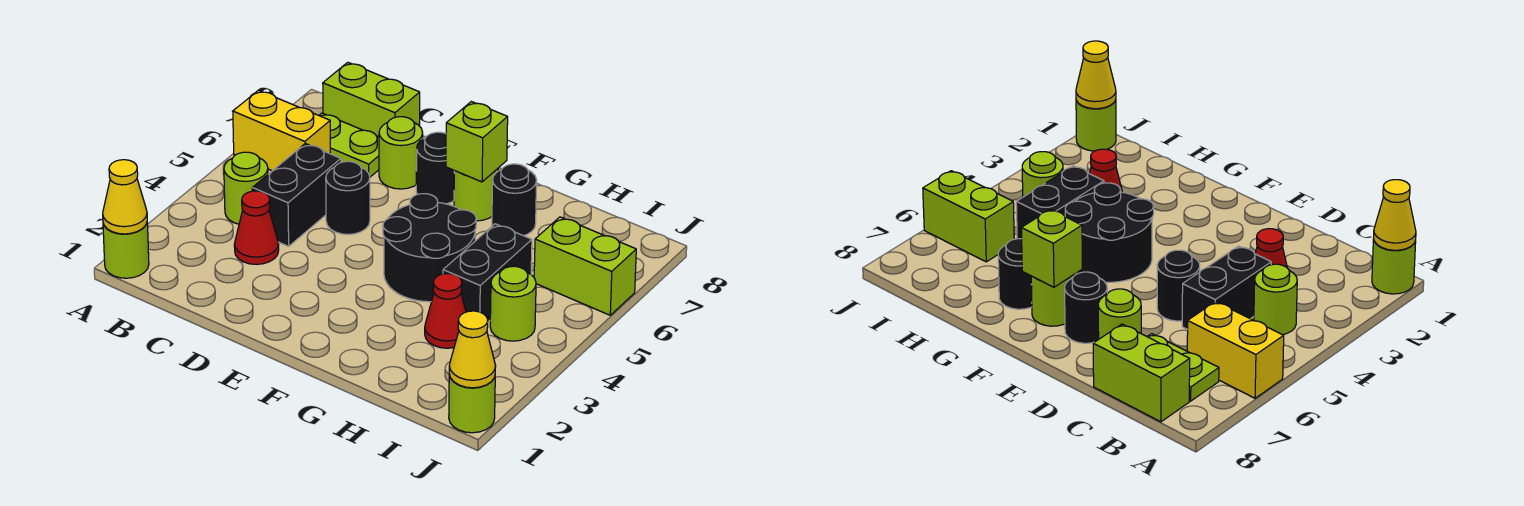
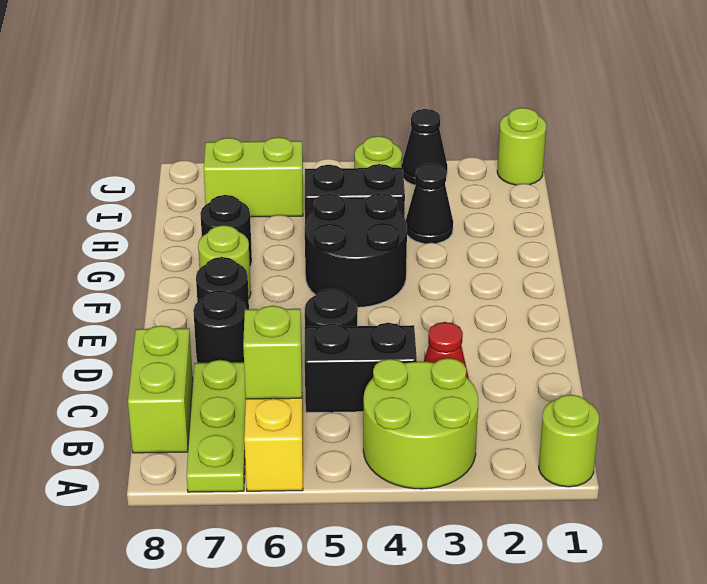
yellow 1x1 cone [103,160,147,234] -> none
lime 1x1 round brick [224,152,268,224] -> lime 2x2 round brick [363,358,478,489]
lime 1x2 plate [319,113,379,177] -> lime 1x3 plate [186,360,246,492]
lime 1x1 round brick [379,117,423,189] -> black 1x1 round brick [193,290,246,363]
lime 1x1 brick [446,102,508,182] -> lime 1x1 brick moved to [243,306,302,399]
red 1x1 cone [425,273,466,348] -> black 1x1 cone [406,164,453,244]
lime 1x2 brick [534,217,636,315] -> lime 1x2 brick turned to [204,137,303,217]
yellow 1x1 cone [449,311,496,388] -> none
none -> black 1x1 cone [402,109,447,185]

